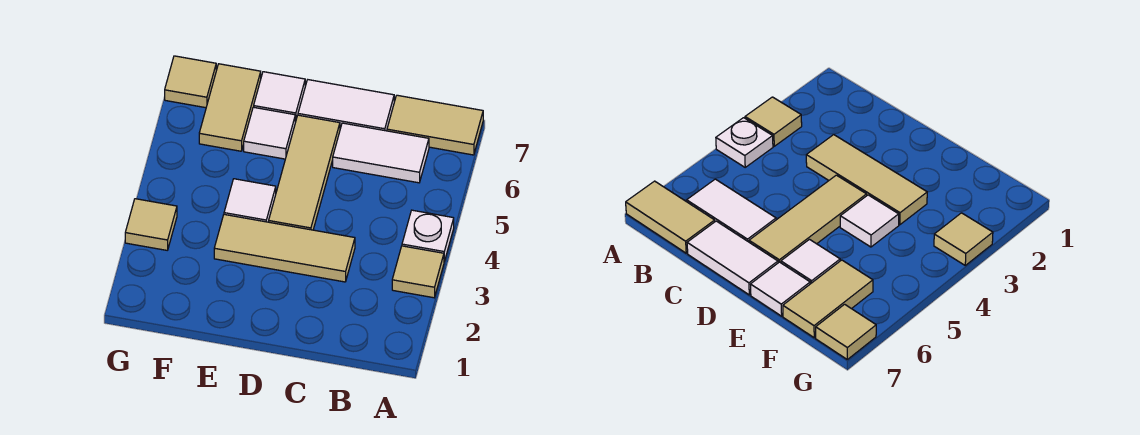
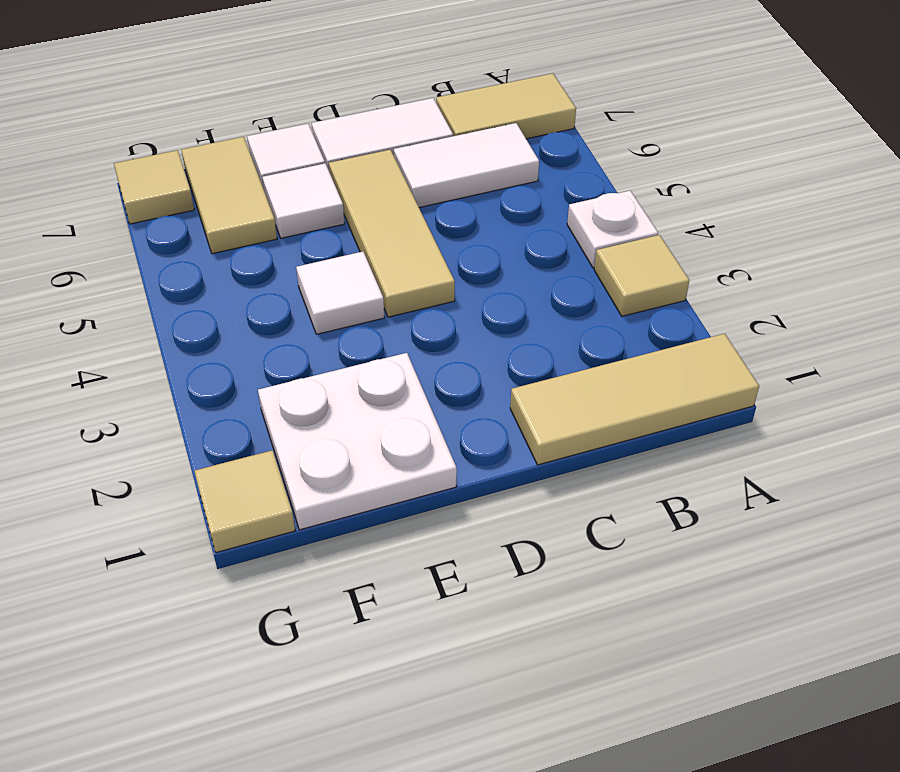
tan 1x3 tile [214,214,355,282] -> tan 1x3 tile moved to [510,334,759,465]
none -> white 2x2 plate [258,353,457,530]
tan 1x1 tile [125,199,177,250] -> tan 1x1 tile moved to [194,450,295,552]

